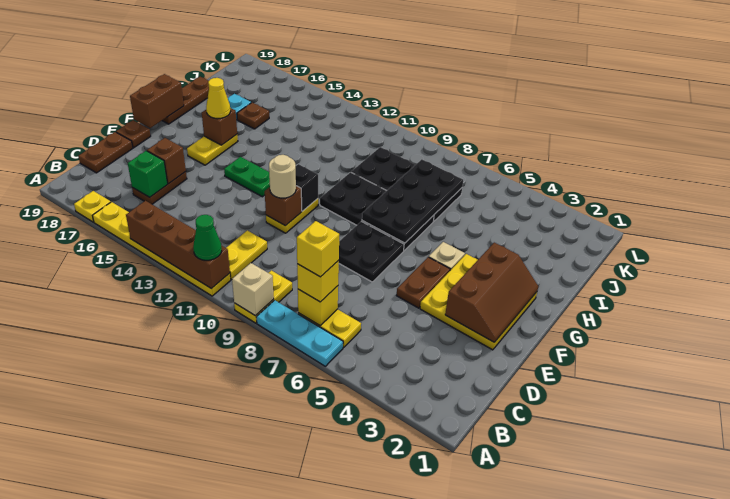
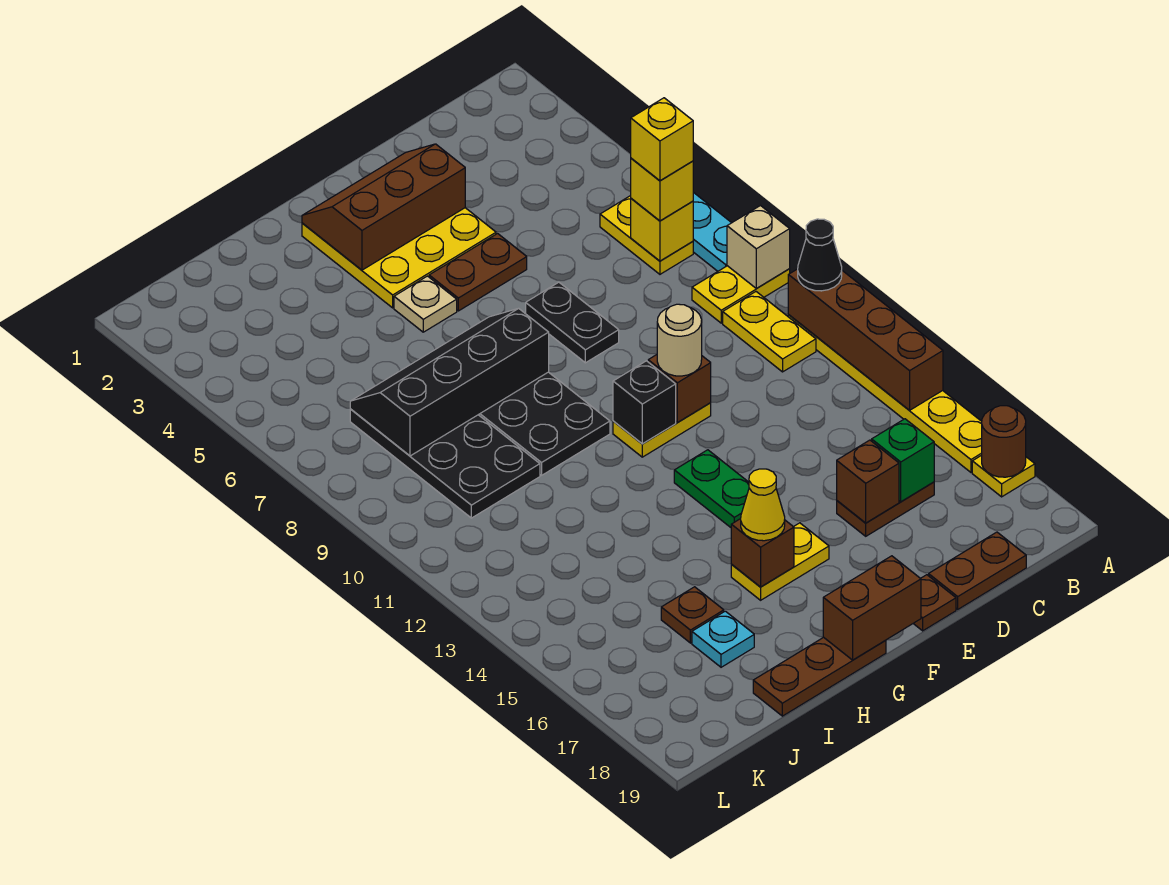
green 1x1 cone [193,215,222,260] -> black 1x1 cone [798,219,842,291]
none -> brown 1x1 round brick [982,406,1026,477]
yellow 1x2 plate [226,230,267,280] -> yellow 1x2 plate turned to [723,292,816,372]
black 2x2 plate [338,221,404,282] -> black 1x2 plate [526,282,619,363]
black 2x4 plate [362,159,463,243] -> black 2x4 slope [350,308,549,456]

